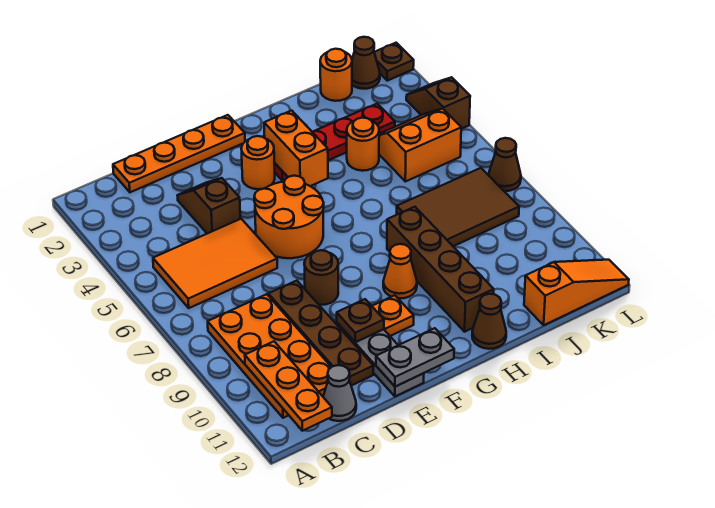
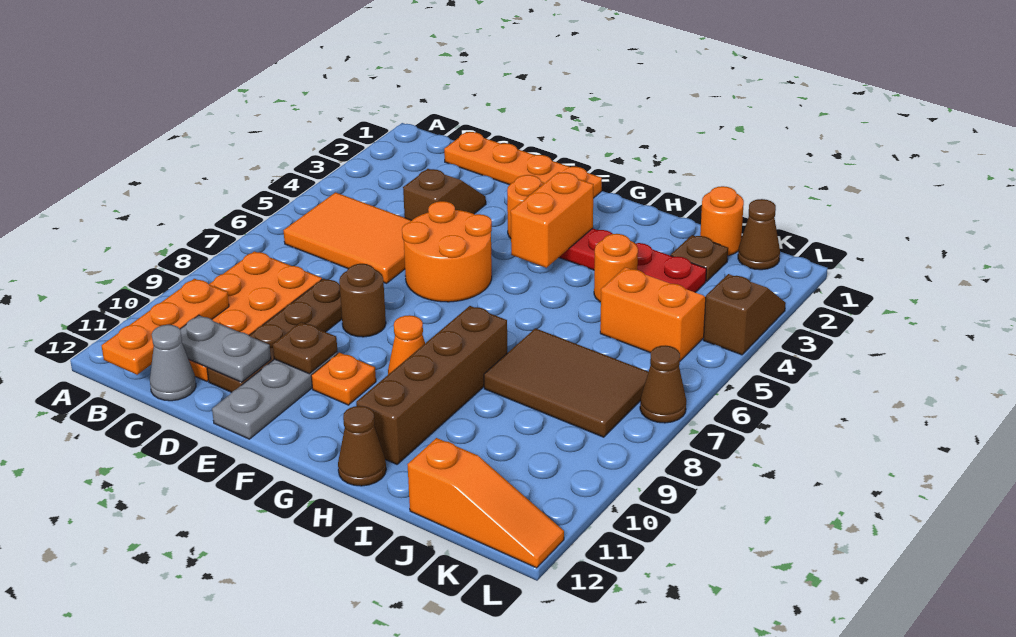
grey 1x2 plate [376,328,454,387] -> grey 1x2 plate moved to [180,315,271,382]
brown 1x1 plate [374,43,414,81] -> brown 1x1 plate moved to [671,235,728,281]

